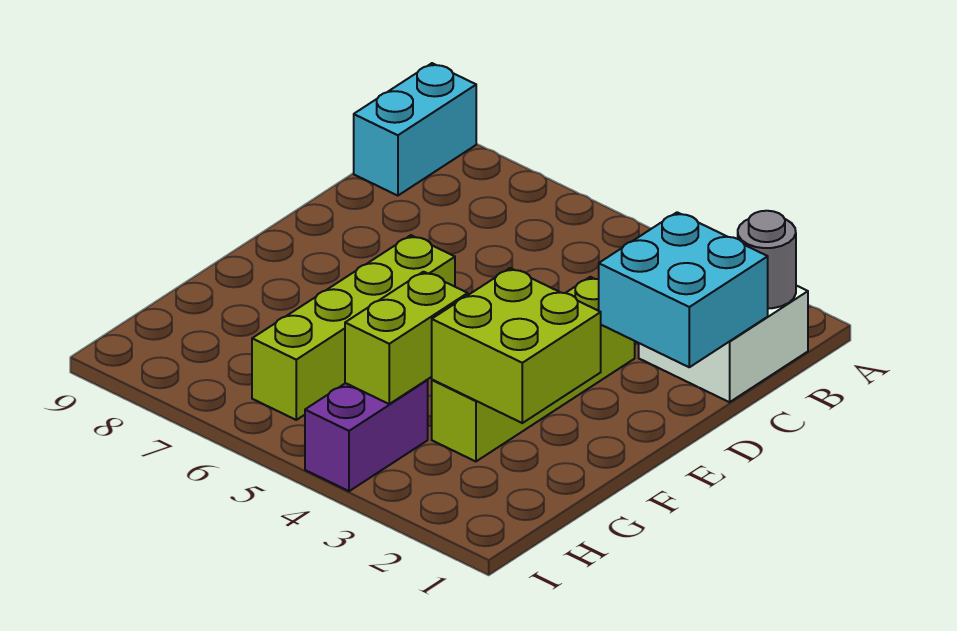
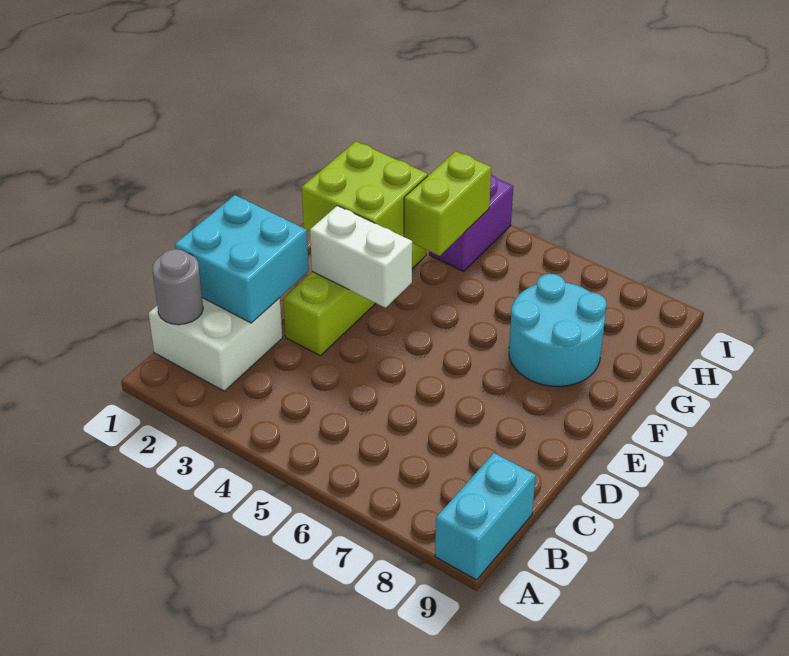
none -> white 1x2 brick [310,206,412,308]
lime 1x4 brick [252,235,455,420] -> none
none -> cyan 2x2 round brick [509,274,606,387]

